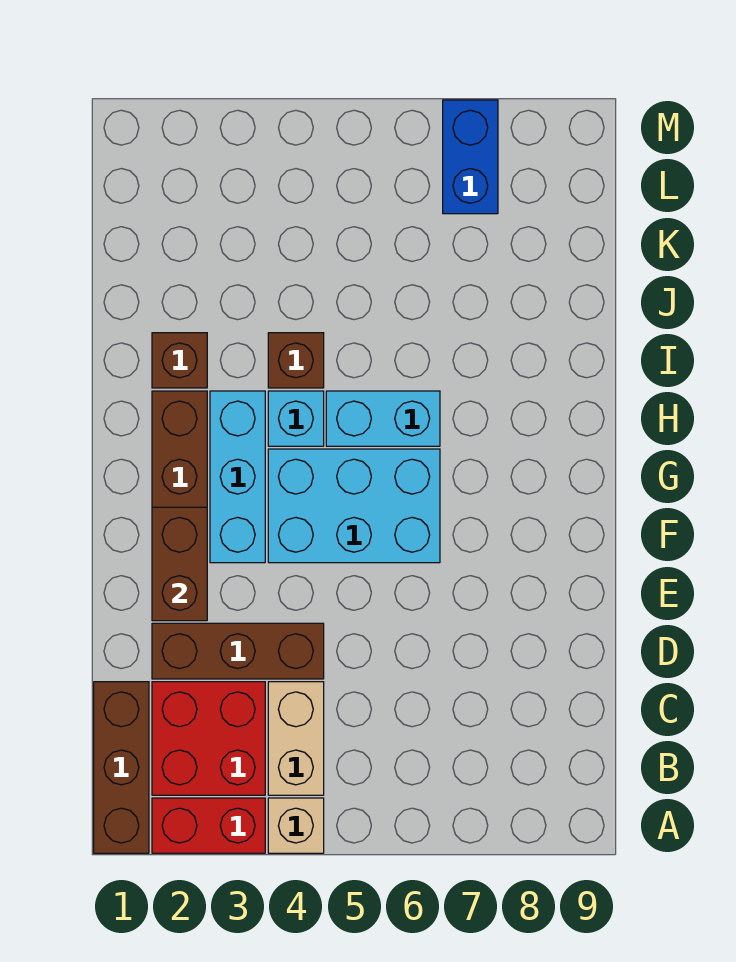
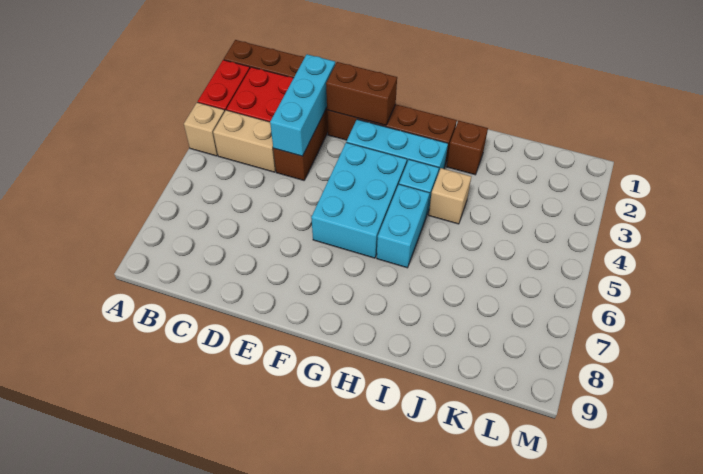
none -> cyan 1x3 brick [270,54,335,156]
brown 1x1 brick [268,333,324,388] -> tan 1x1 brick [429,168,471,224]
blue 1x2 brick [443,100,498,214] -> none

